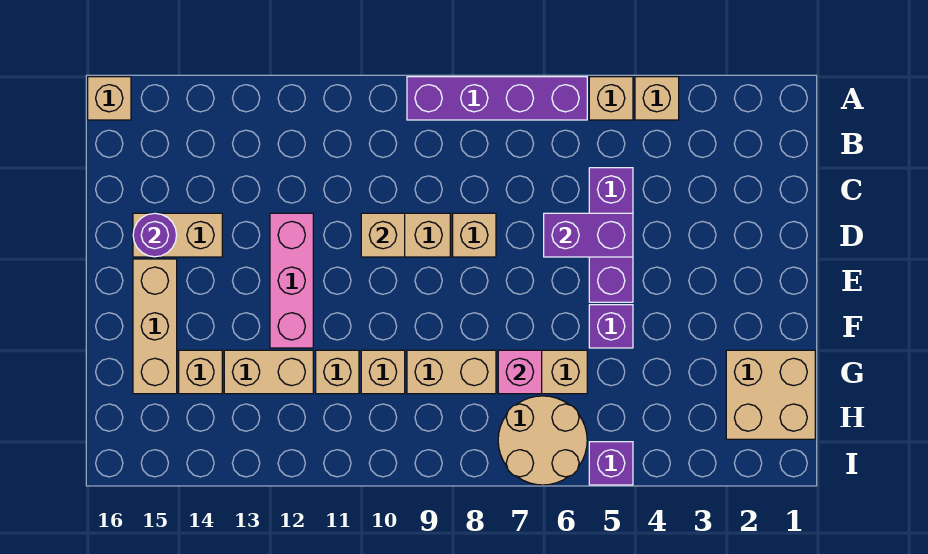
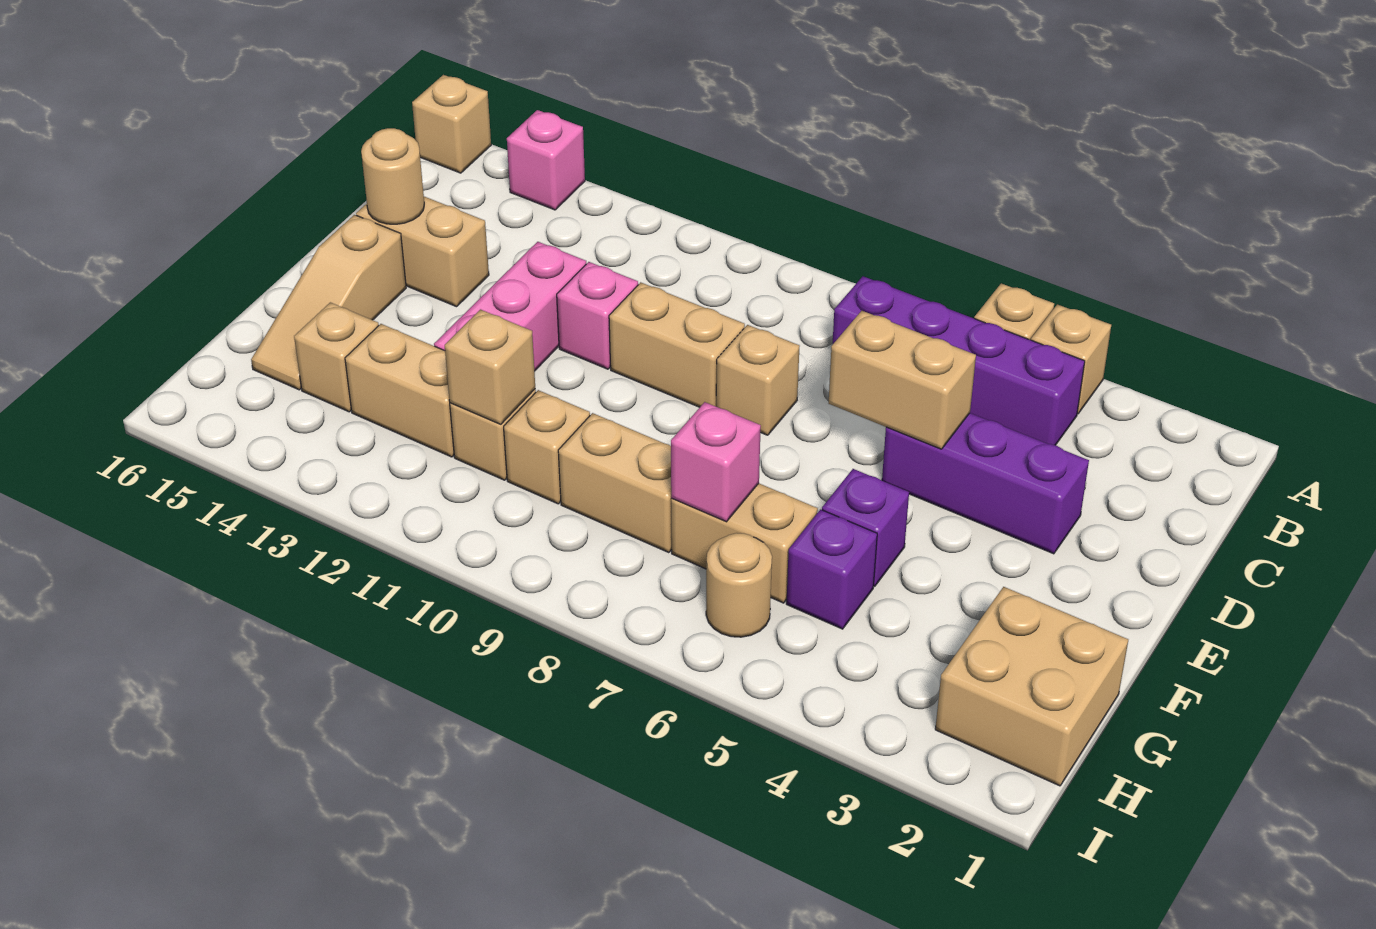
purple 1x4 brick [407,77,587,120] -> purple 1x4 brick moved to [833,276,1085,445]
none -> pink 1x1 brick [507,110,585,210]
purple 1x3 brick [589,168,633,302] -> purple 1x3 brick turned to [882,413,1089,554]
purple 1x2 brick [544,213,633,257] -> tan 1x2 brick [829,311,976,449]
tan 1x1 brick [361,213,405,257] -> tan 1x1 brick moved to [445,310,535,424]
none -> pink 1x1 brick [557,262,638,369]
purple 1x1 round brick [133,213,177,257] -> tan 1x1 round brick [361,128,424,224]
tan 1x3 brick [133,259,177,394] -> tan 1x3 slope [251,215,406,390]
tan 2x2 round brick [498,396,587,485] -> tan 1x1 round brick [706,533,772,637]
purple 1x1 brick [589,442,633,485] -> purple 1x1 brick moved to [786,509,877,629]

